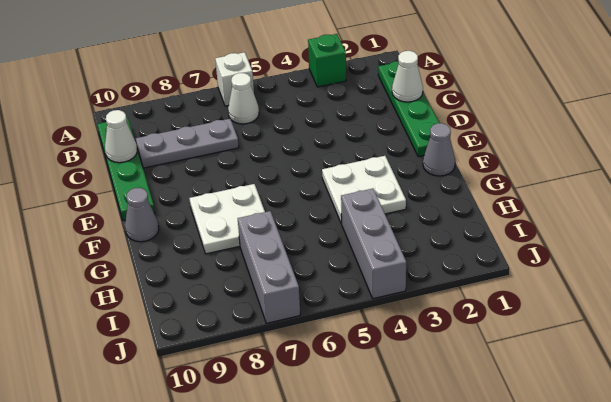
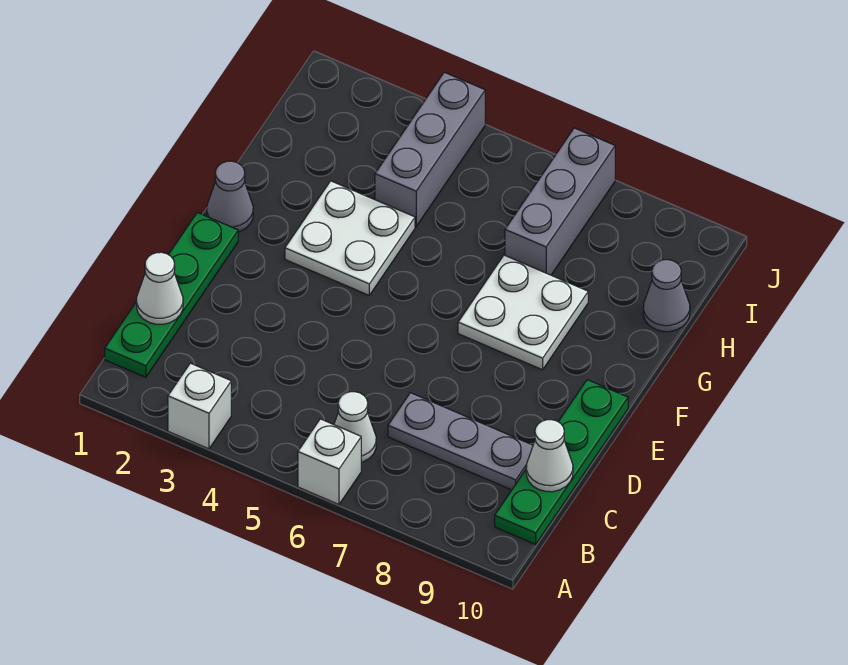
green 1x1 brick [308,34,346,87] -> white 1x1 brick [168,363,231,449]
grey 1x1 cone [125,188,159,242] -> grey 1x1 cone moved to [643,260,690,332]

